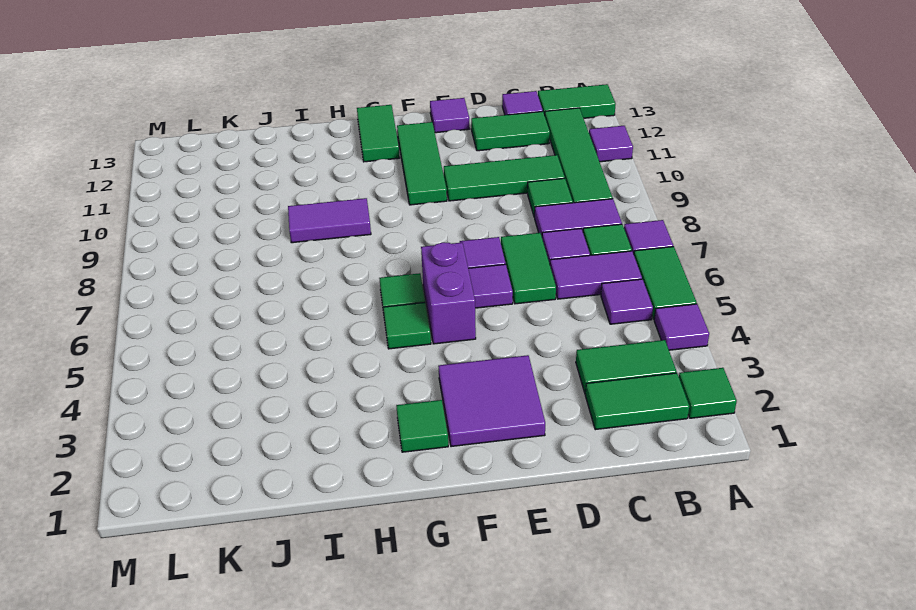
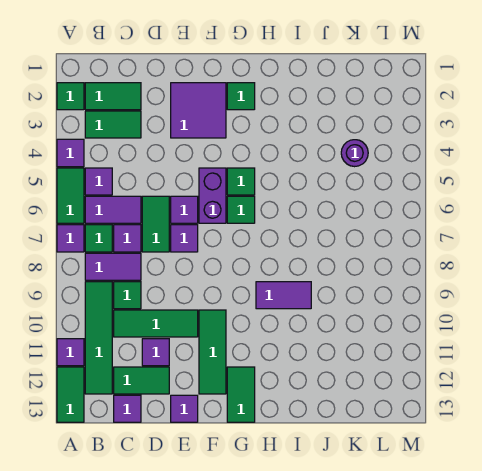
green 1x2 tile [538,84,615,118] -> green 1x2 tile turned to [57,367,84,422]
none -> purple 1x1 tile [142,339,169,366]
none -> purple 1x1 round brick [341,140,368,167]

